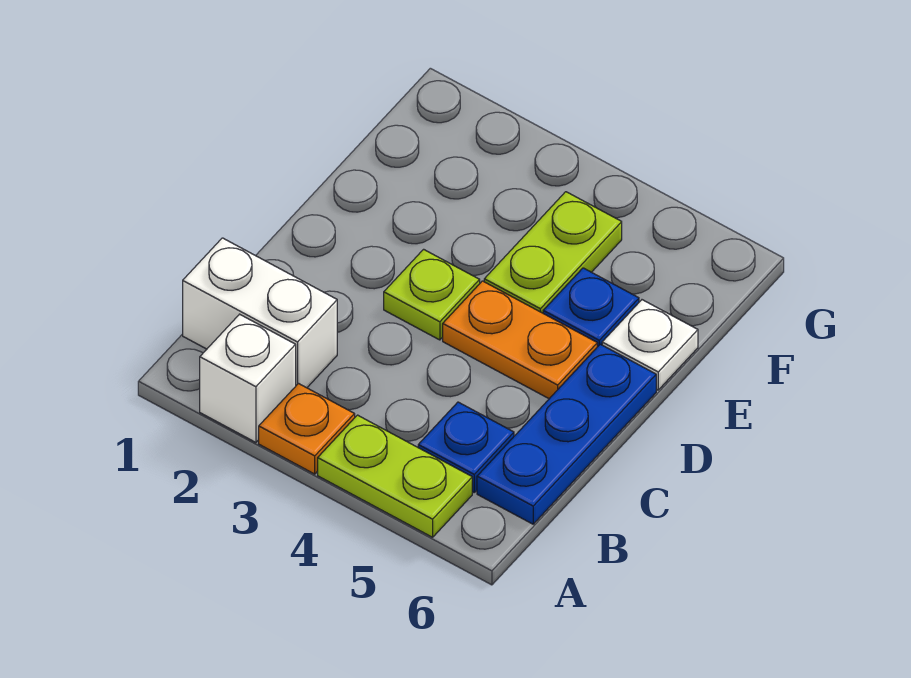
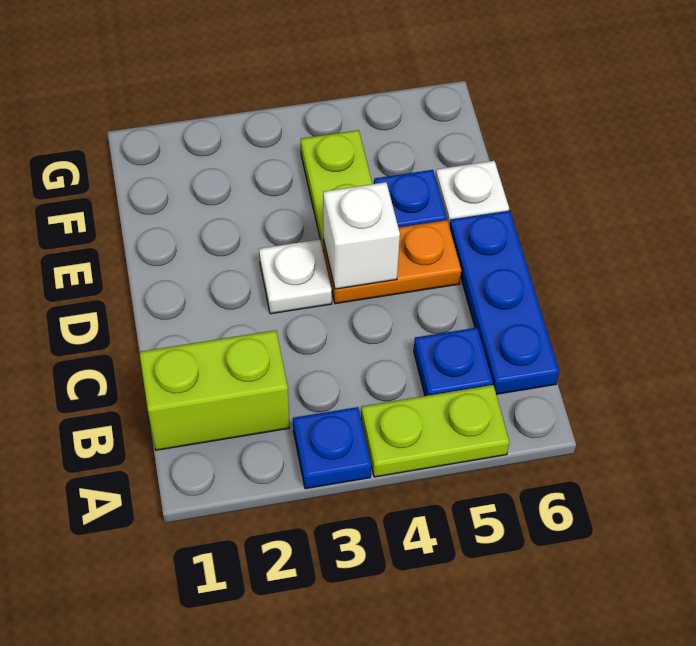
white 1x1 brick [200,314,296,442] -> white 1x1 brick moved to [323,182,400,289]
orange 1x1 plate [259,384,355,474] -> blue 1x1 plate [293,407,371,489]
white 1x2 brick [183,238,337,388] -> lime 1x2 brick [139,330,289,450]
lime 1x1 plate [384,249,480,340] -> white 1x1 plate [259,239,332,314]

